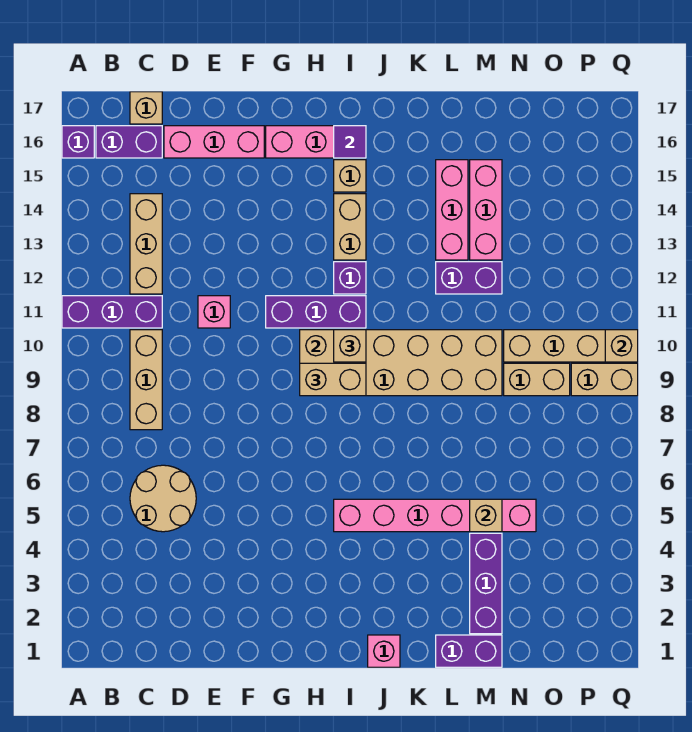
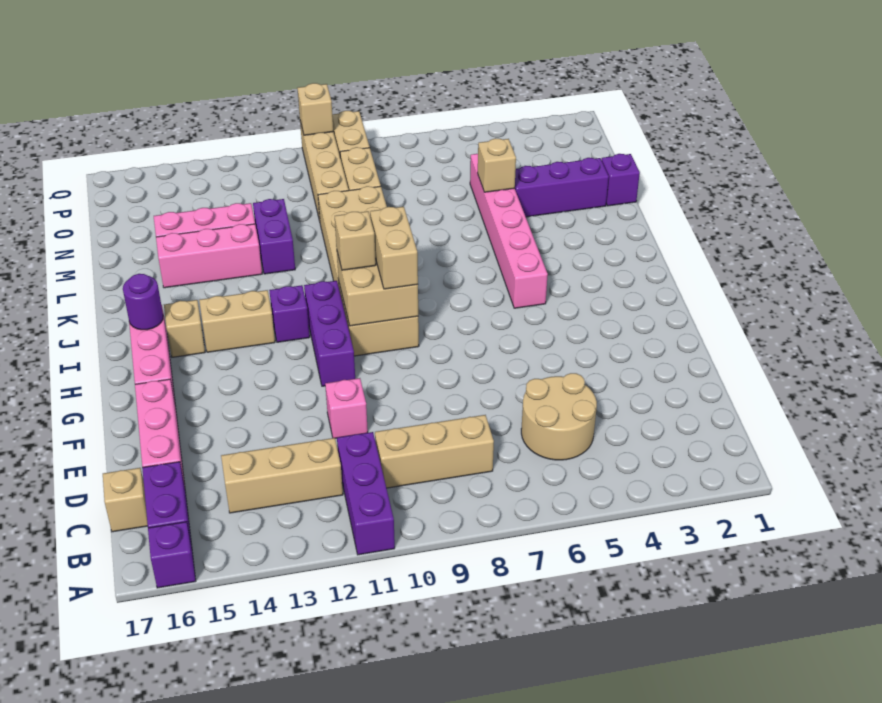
purple 1x1 tile [334,126,366,158] -> purple 1x1 round brick [123,274,163,330]
pink 1x1 brick [368,635,400,667] -> none
purple 1x2 brick [436,635,502,667] -> purple 1x1 brick [602,154,640,206]

